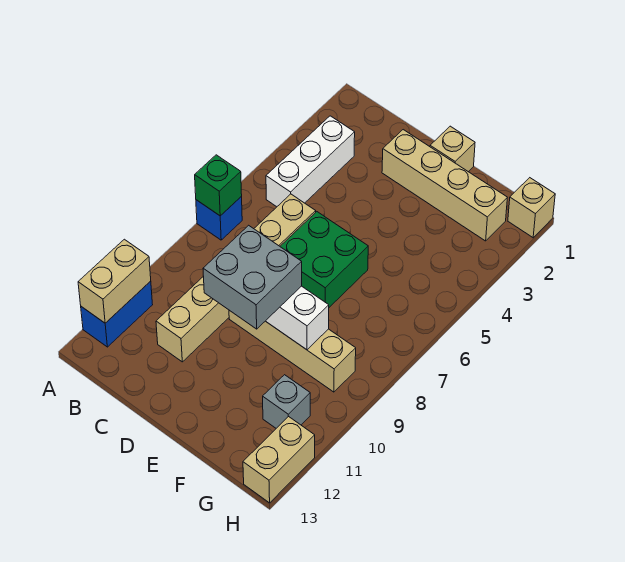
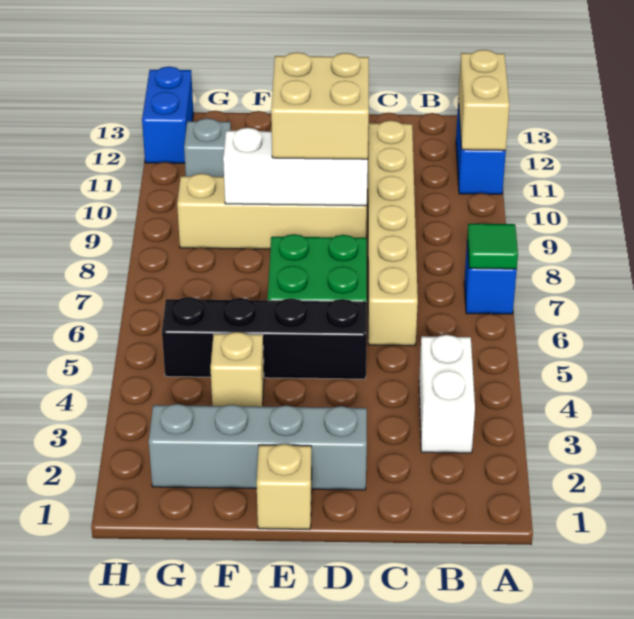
green 1x1 brick [195,155,242,216] -> green 1x1 tile [467,224,518,269]
white 1x3 brick [266,116,355,207] -> white 1x2 brick [419,335,475,453]
tan 1x4 brick [382,130,507,241] -> grey 1x4 brick [149,404,367,490]
none -> black 1x4 brick [162,297,367,379]
grey 2x2 brick [203,225,302,329] -> tan 2x2 brick [271,52,369,159]
tan 1x1 brick [508,178,555,238] -> tan 1x1 brick moved to [211,332,264,407]
tan 1x2 brick [243,416,315,503] -> blue 1x2 brick [142,67,193,163]

